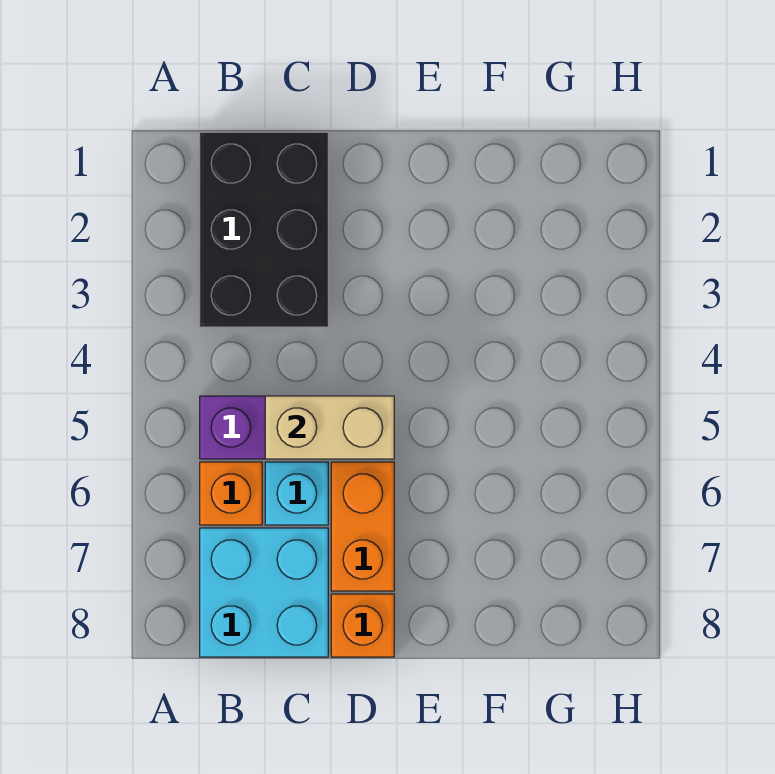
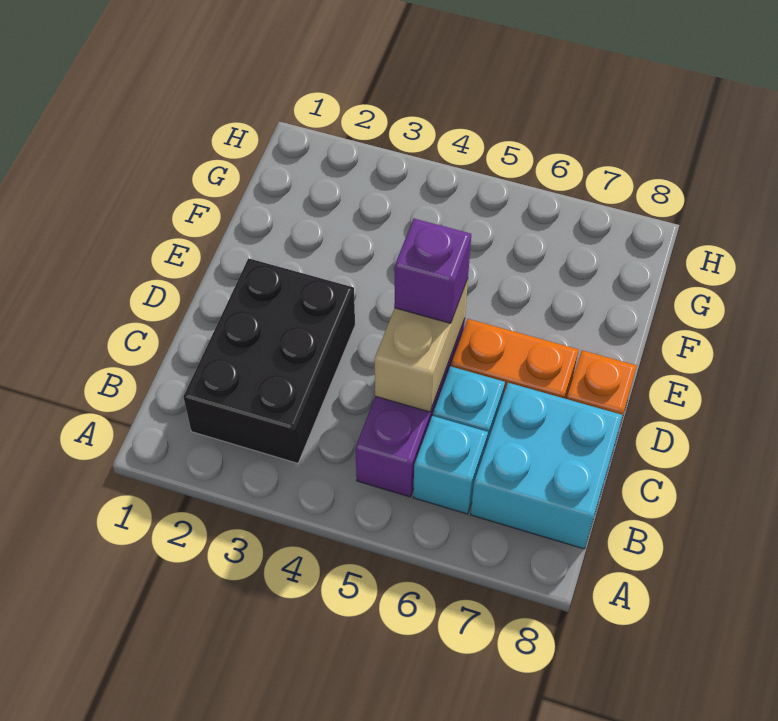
black 2x3 brick [200,132,328,327] -> black 2x3 brick turned to [183,258,355,463]
orange 1x1 brick [200,462,262,525] -> cyan 1x1 brick [413,416,488,514]
none -> purple 1x1 brick [394,219,471,323]

